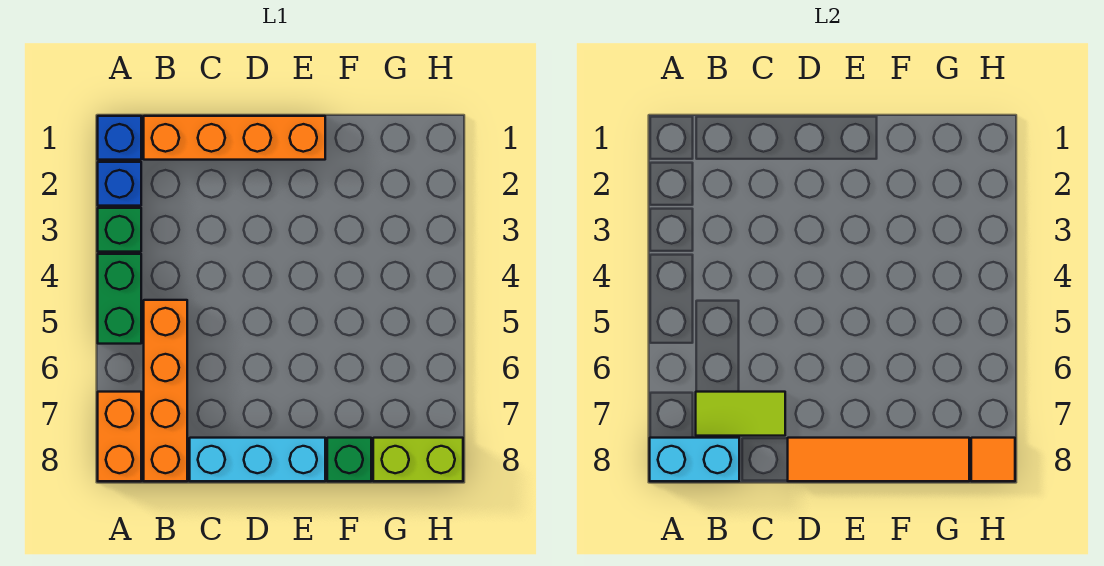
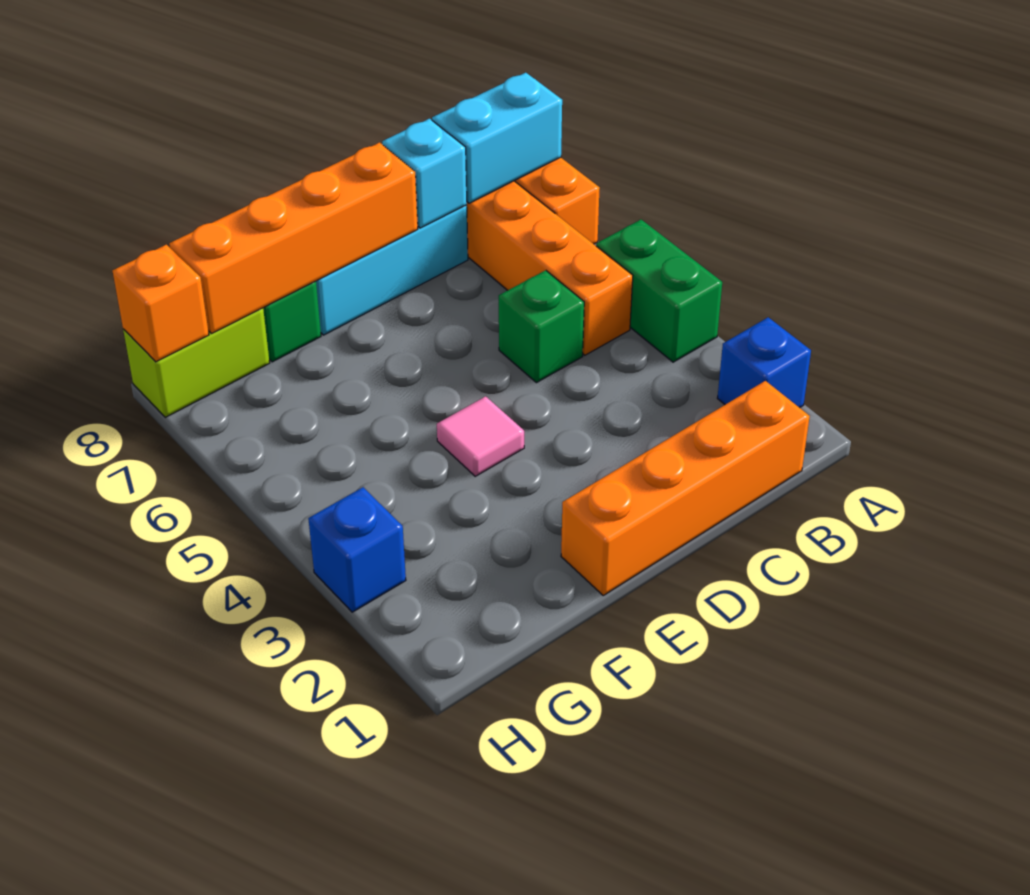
blue 1x1 brick [98,116,141,160] -> blue 1x1 brick moved to [308,487,406,612]
green 1x1 brick [98,208,141,252] -> green 1x1 brick moved to [499,270,584,383]
lime 1x2 tile [696,392,785,436] -> none
none -> cyan 1x1 brick [382,119,467,228]
orange 1x4 tile [788,438,969,481] -> orange 1x4 brick [169,142,418,334]
none -> pink 1x1 tile [437,396,524,476]
orange 1x1 tile [971,438,1015,481] -> orange 1x1 brick [112,245,209,362]

